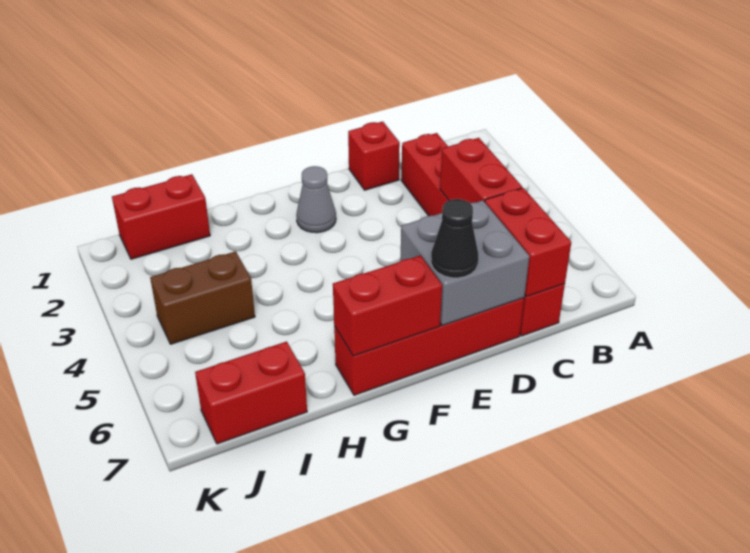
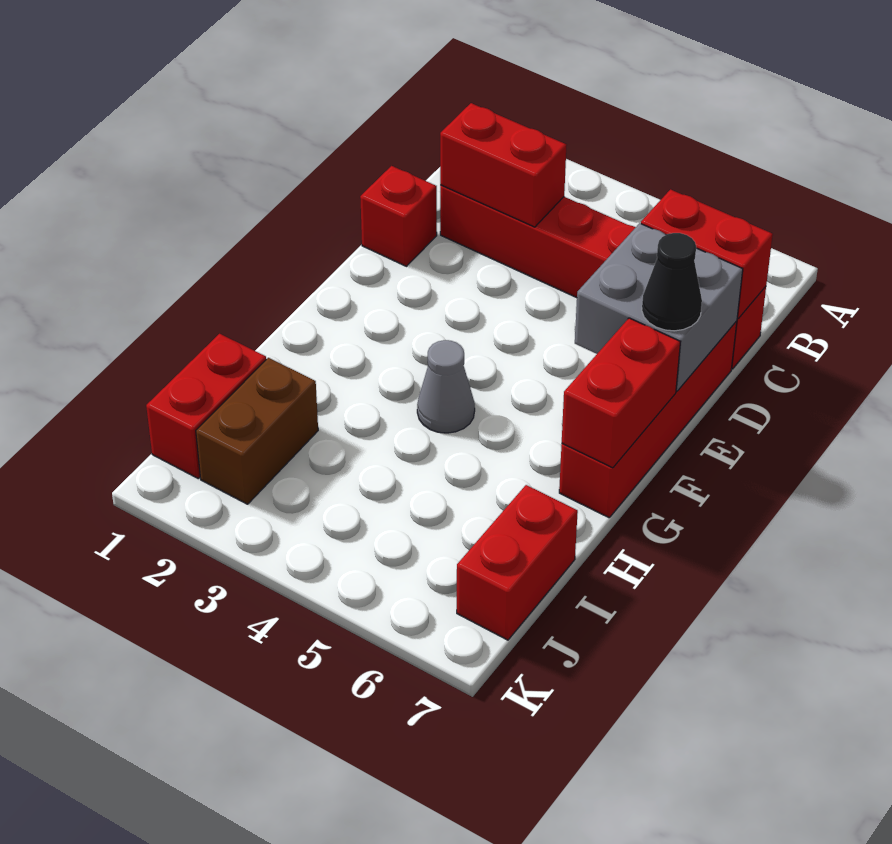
red 1x2 brick [440,138,522,203] -> red 1x2 brick moved to [440,103,566,227]
grey 1x1 cone [296,166,336,233] -> grey 1x1 cone moved to [417,340,475,433]
brown 1x2 brick [150,251,255,344] -> brown 1x2 brick moved to [196,358,318,504]

